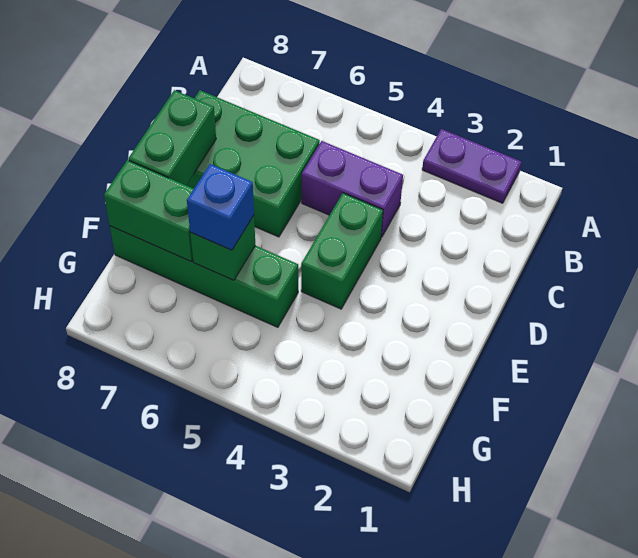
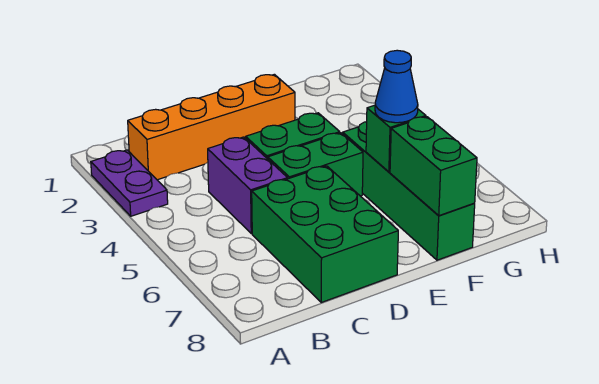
none -> orange 1x4 brick [128,74,295,180]
green 1x2 brick [128,90,216,185] -> green 1x2 brick moved to [268,133,363,196]
blue 1x1 brick [187,164,254,250] -> blue 1x1 cone [375,50,418,123]

